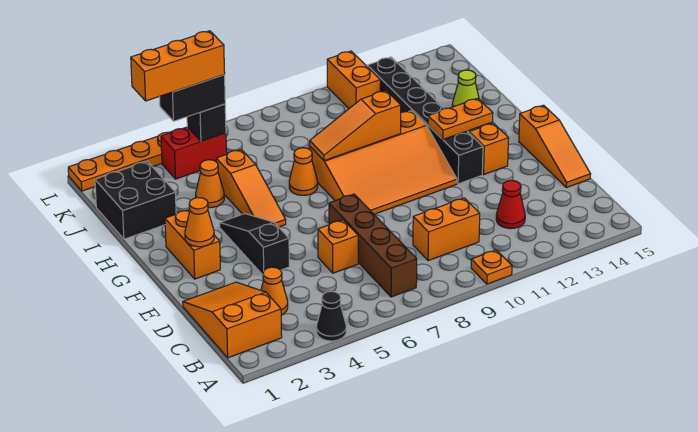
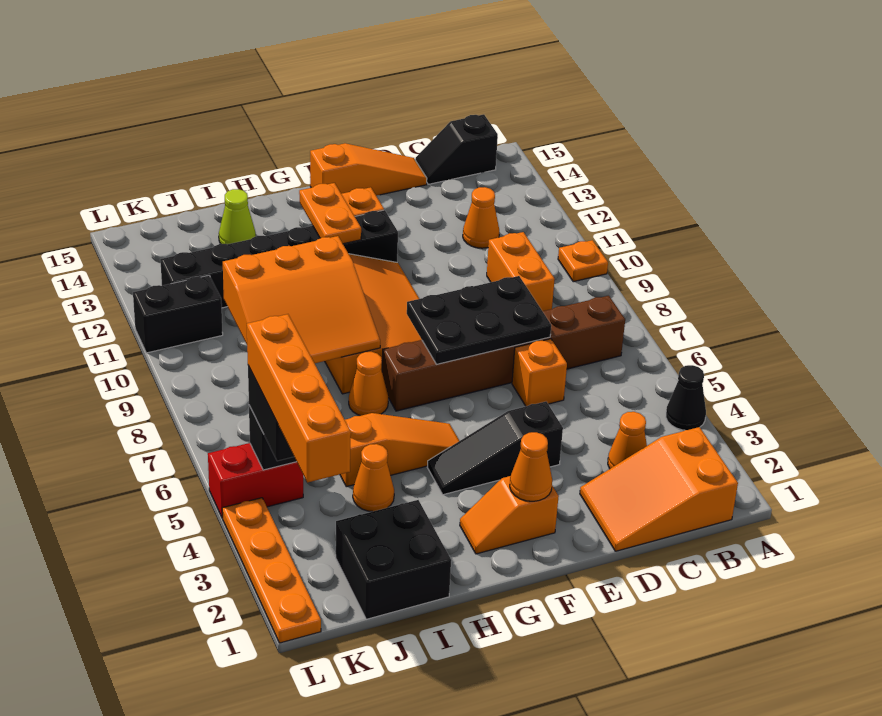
brown 1x4 brick [329,194,417,297] -> brown 1x6 brick [382,296,625,411]
none -> black 1x2 slope [415,114,498,184]
red 1x1 cone [496,180,525,229] -> orange 1x1 cone [463,187,499,248]
none -> black 2x3 plate [407,276,551,364]
orange 1x2 brick [165,210,220,279] -> orange 1x2 slope [460,476,559,554]
orange 1x3 slope [310,91,401,161] -> orange 3x3 slope [223,236,380,363]
orange 1x3 brick [131,31,225,101] -> orange 1x4 brick [247,314,351,483]
red 1x2 brick [161,127,226,179] -> red 1x2 brick turned to [208,443,303,518]
orange 1x2 brick [327,51,380,108] -> black 1x2 brick [133,275,223,353]

